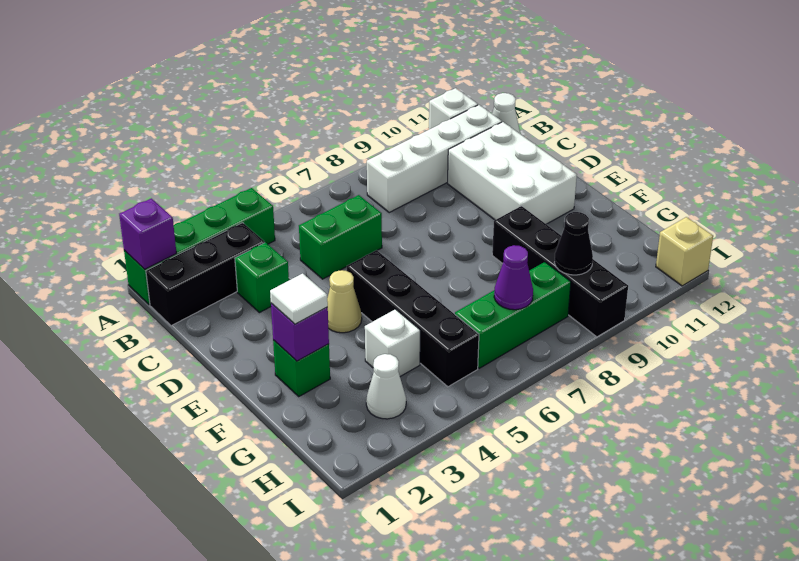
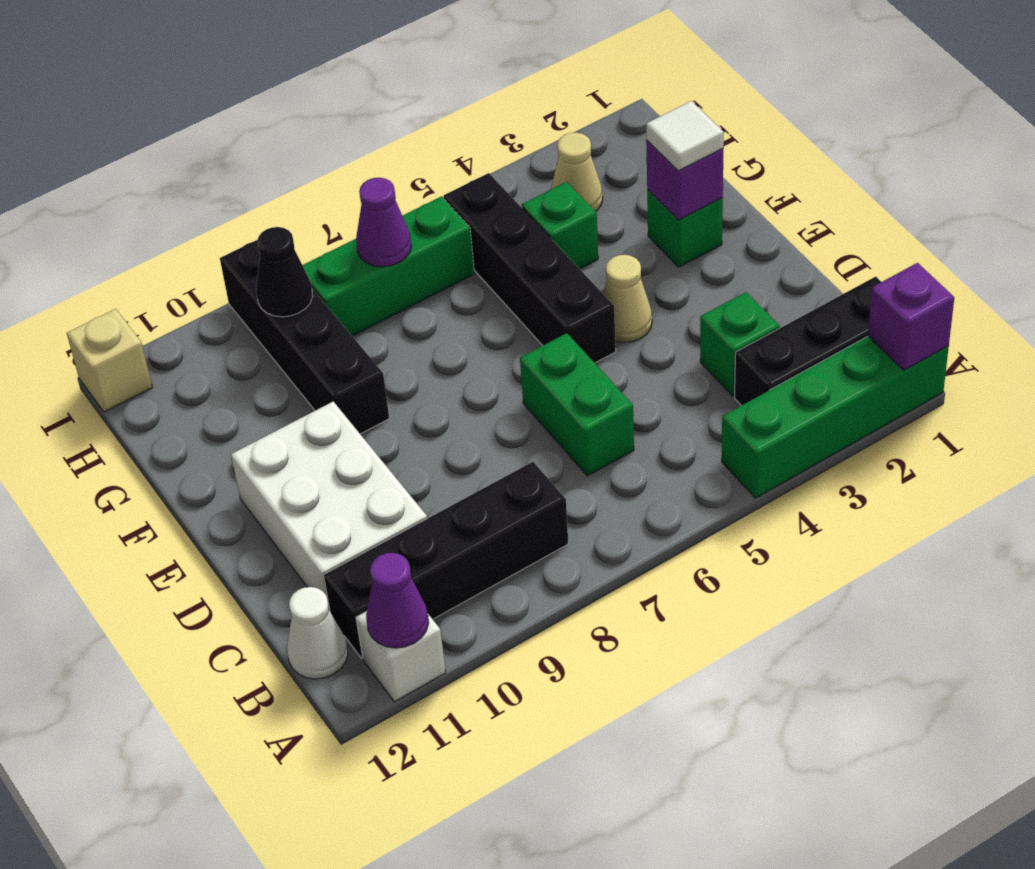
none -> purple 1x1 cone [366,553,429,648]
white 1x4 brick [367,105,502,212] -> black 1x4 brick [324,462,568,658]
green 1x2 brick [299,195,382,279] -> green 1x2 brick turned to [520,333,634,476]
white 1x1 brick [365,309,420,376] -> green 1x1 brick [522,182,598,269]
white 1x1 cone [366,354,406,419] -> tan 1x1 cone [551,133,603,212]

